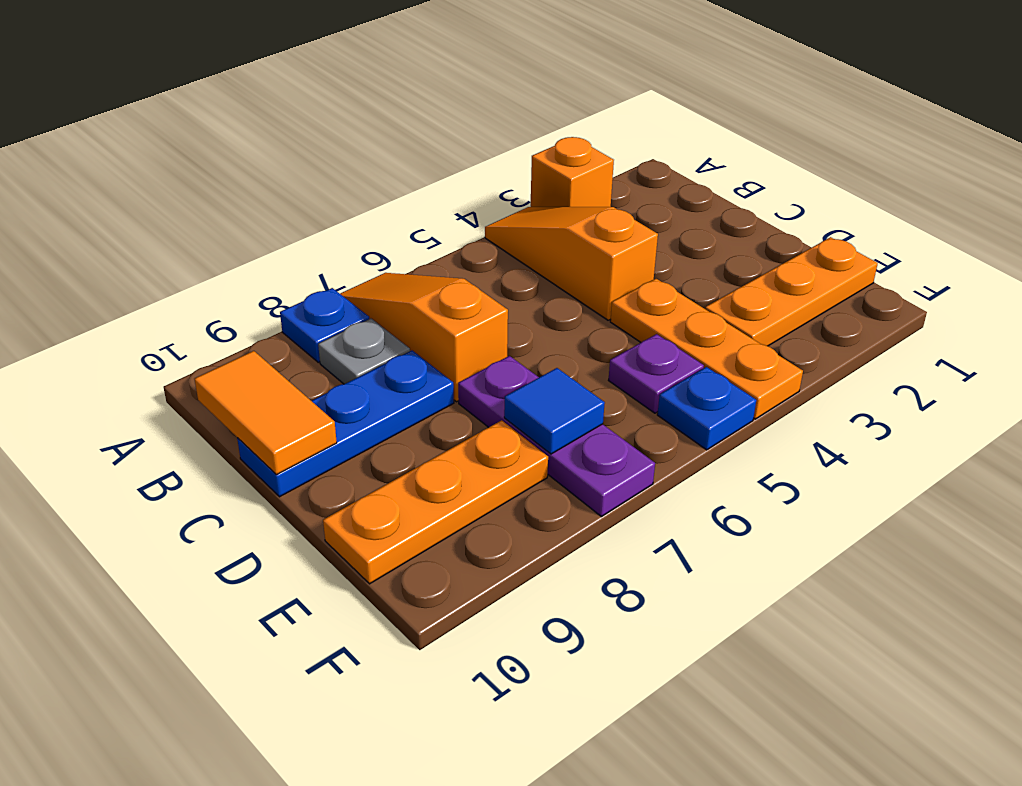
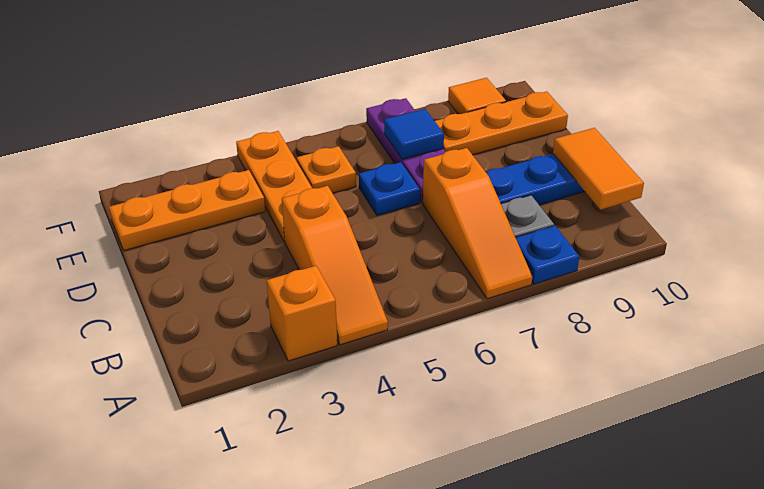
purple 1x1 plate [608,334,704,413] -> orange 1x1 plate [297,146,356,193]
blue 1x1 plate [657,367,756,450] -> blue 1x1 plate moved to [359,162,420,215]
none -> orange 1x1 tile [448,78,506,114]

